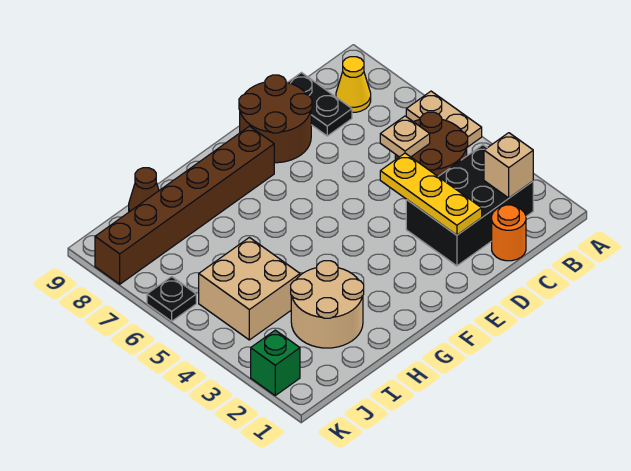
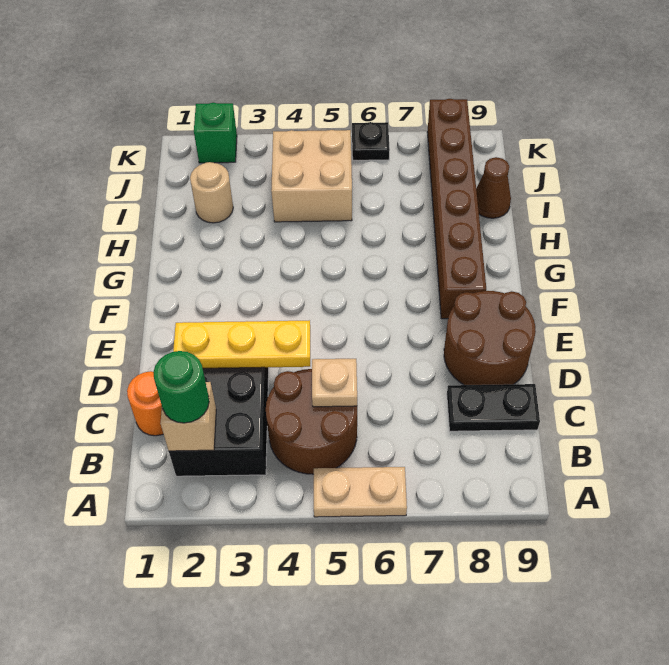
none -> green 1x1 round brick [153,351,209,423]
yellow 1x1 cone [336,57,371,112] -> none
tan 2x2 round brick [291,261,364,348] -> tan 1x1 round brick [190,162,233,223]

